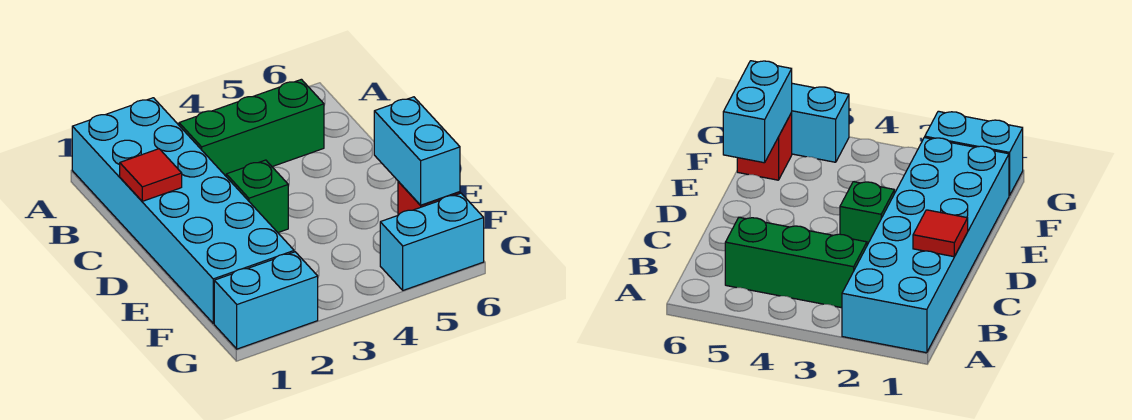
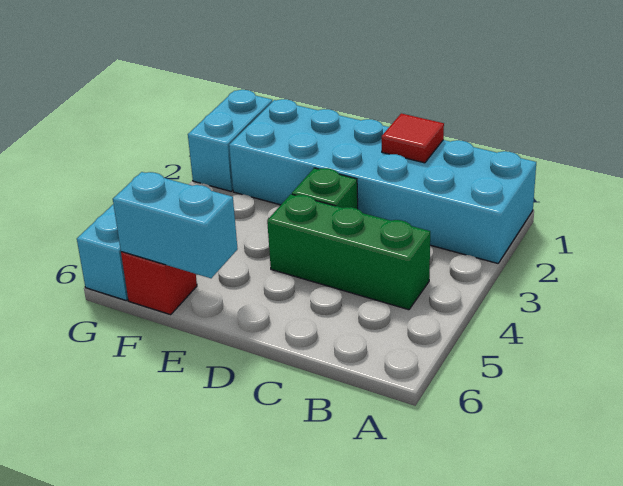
green 1x3 brick [179,79,324,176] -> green 1x3 brick turned to [267,194,430,310]

